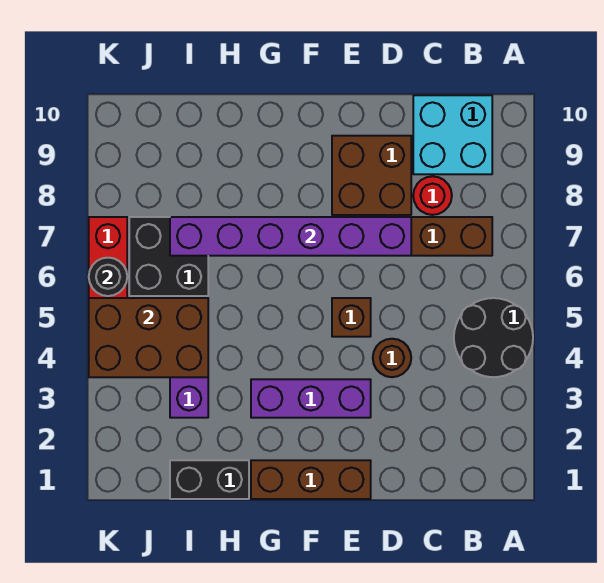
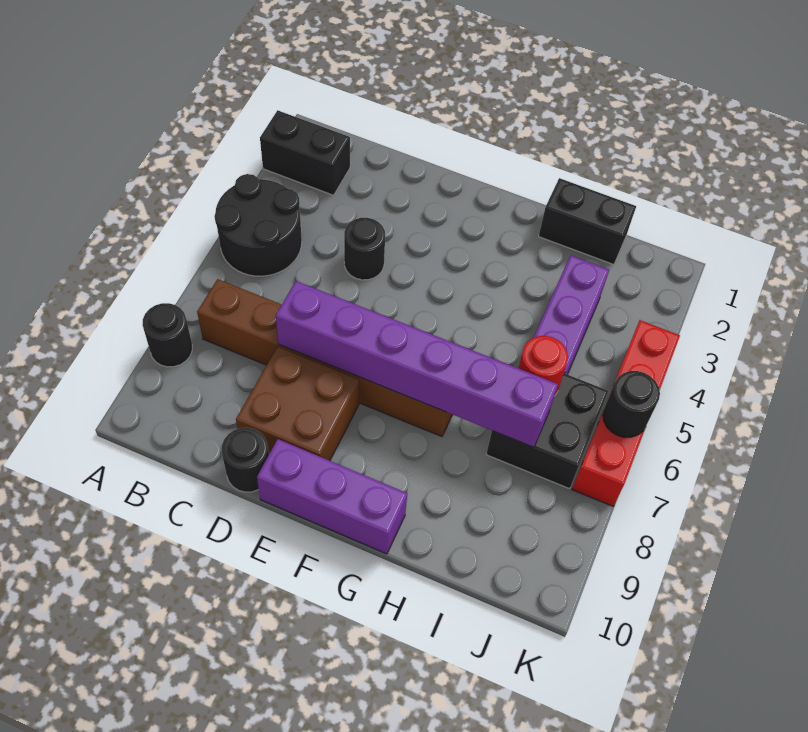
none -> black 1x2 brick [260,110,350,195]
none -> black 1x1 round brick [142,303,192,367]
cyan 2x2 brick [413,95,492,174] -> none
red 1x1 round brick [413,176,452,215] -> red 1x1 round brick moved to [519,336,568,395]
brown 1x1 round brick [373,339,411,377] -> black 1x1 round brick [344,218,385,280]
none -> black 1x1 round brick [222,428,269,492]
brown 1x3 brick [251,460,371,499] -> none
purple 1x3 brick [251,379,371,418] -> purple 1x3 brick moved to [257,439,407,554]
brown 1x1 brick [332,298,371,337] -> none
brown 2x3 brick [89,298,208,377] -> none

